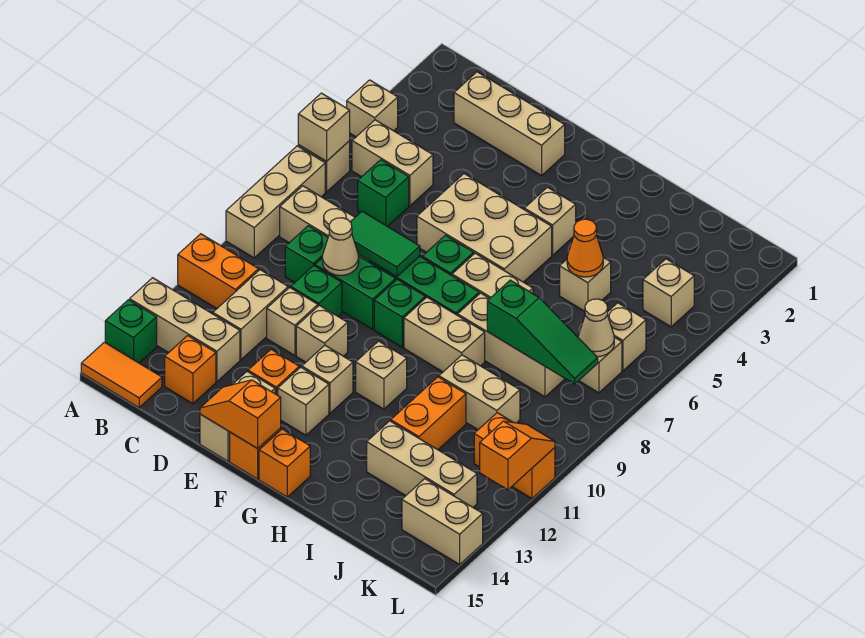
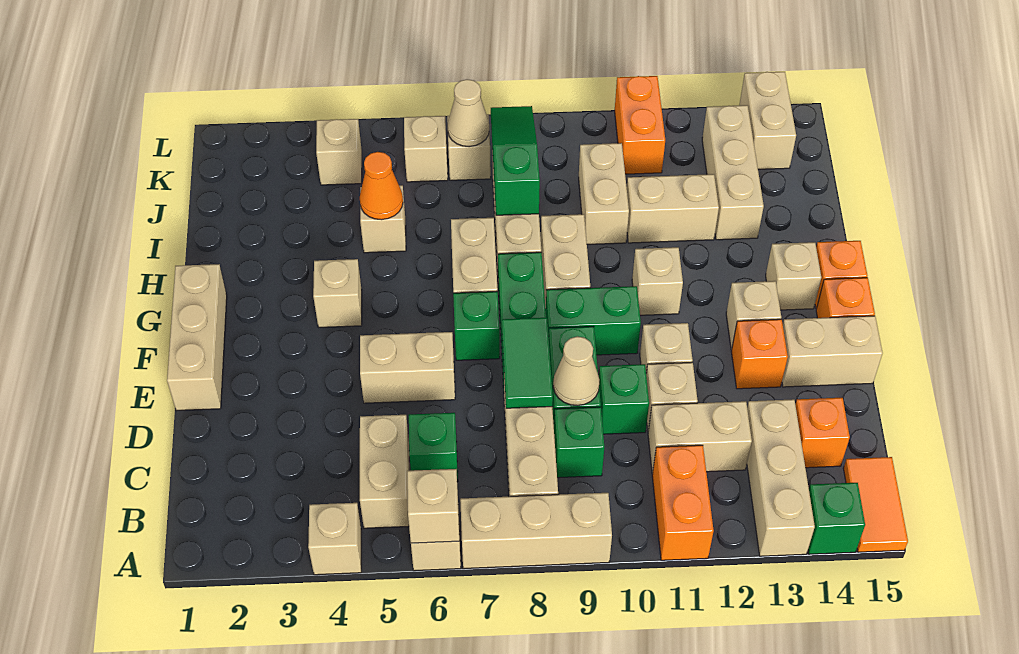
tan 1x3 brick [454,72,565,176] -> tan 1x3 brick moved to [167,264,227,411]
tan 2x3 brick [417,174,552,282] -> tan 1x2 brick [360,332,455,403]
orange 1x2 slope [200,380,281,449] -> none
green 1x1 brick [374,279,425,347] -> green 1x2 brick [546,286,641,355]
tan 1x1 brick [302,345,353,413] -> tan 1x1 brick moved to [766,242,821,310]
orange 1x2 brick [391,377,466,450] -> tan 1x2 brick [627,174,719,243]
orange 1x2 slope [480,421,555,490] -> none

